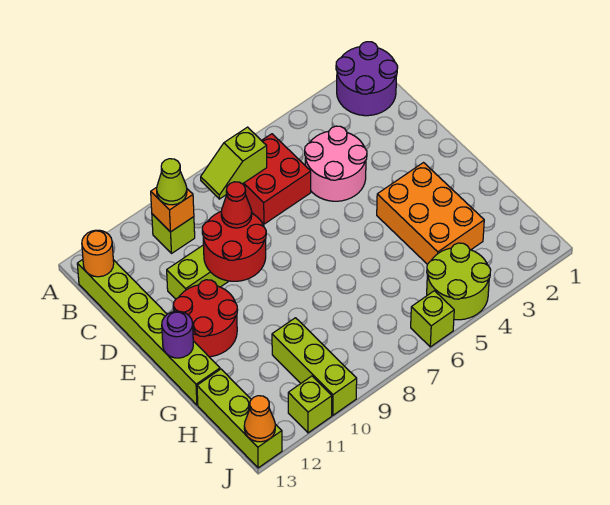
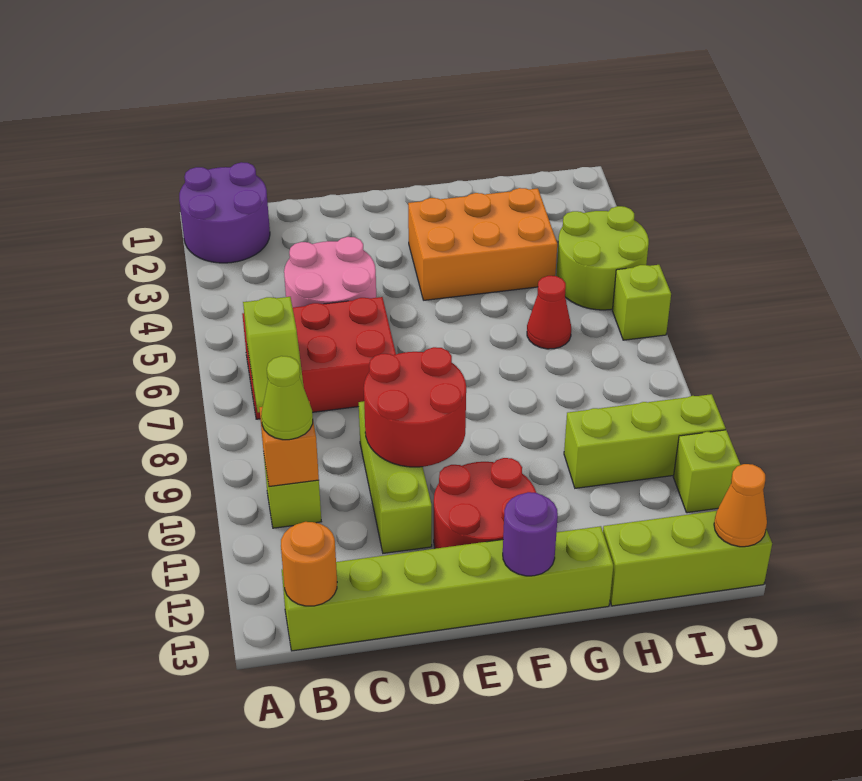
red 2x2 brick [243,134,311,224] -> red 2x3 brick [242,297,396,419]
red 1x1 cone [221,182,252,228] -> red 1x1 cone moved to [527,276,571,349]

